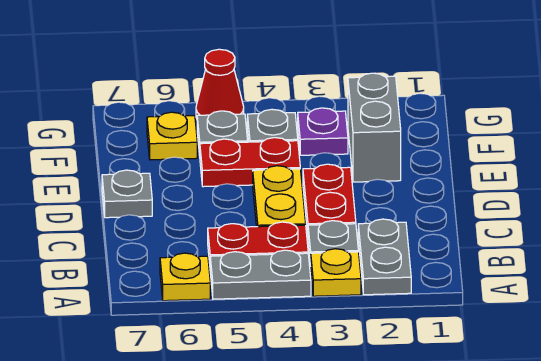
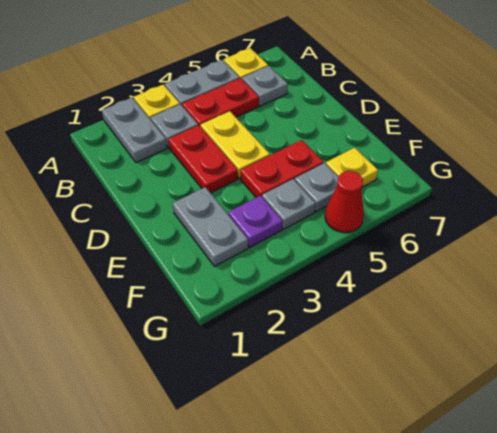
grey 1x1 plate [102,170,152,218] -> grey 1x1 plate moved to [242,66,288,106]
grey 1x2 brick [348,73,401,182] -> grey 1x2 plate [173,187,248,266]

